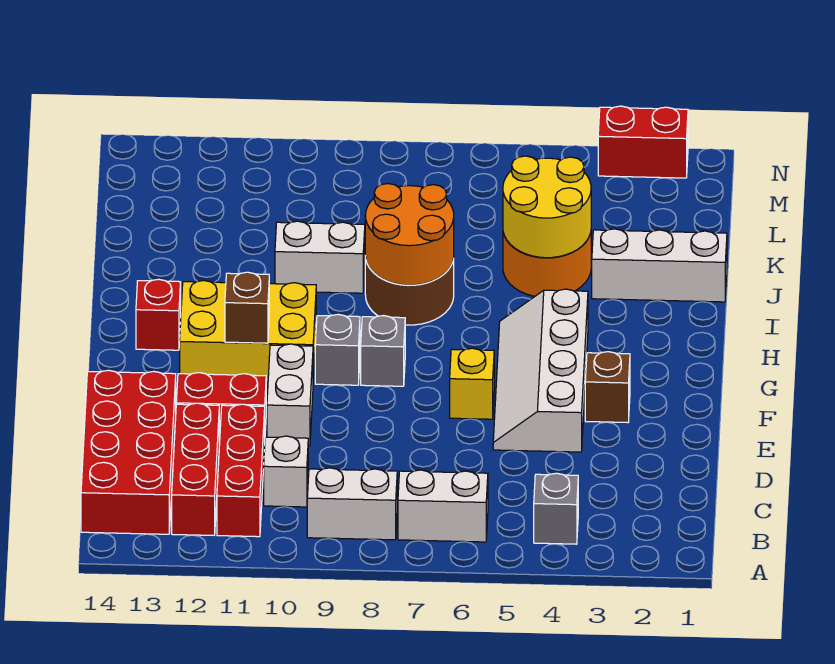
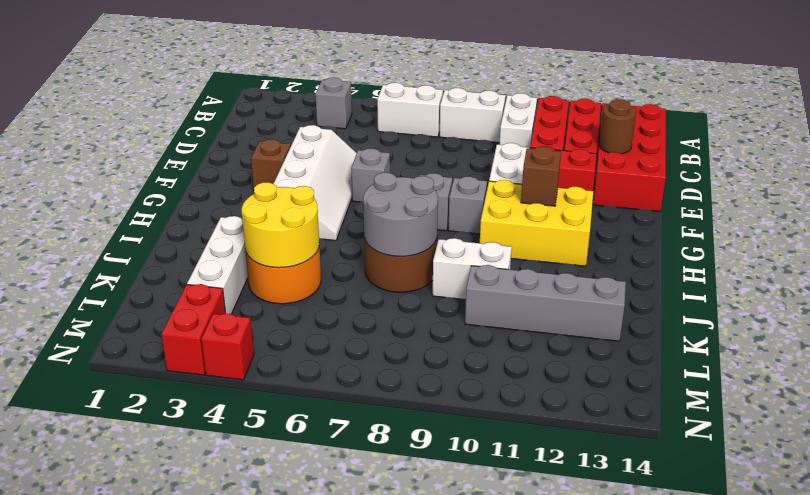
white 1x1 brick [264,436,308,507] -> white 1x2 brick [500,93,537,149]
none -> brown 1x1 round brick [599,99,636,154]
yellow 1x1 brick [450,348,494,419] -> grey 1x1 brick [351,148,390,202]
red 1x1 brick [136,279,181,350] -> red 1x1 brick moved to [201,314,254,380]
orange 2x2 round brick [365,184,454,285] -> grey 2x2 round brick [363,173,438,256]
white 1x3 brick [592,229,727,302] -> white 1x3 brick turned to [187,216,248,314]
none -> grey 1x4 brick [465,265,626,341]
red 1x2 brick [598,106,688,178] -> red 1x2 brick turned to [161,284,226,375]

